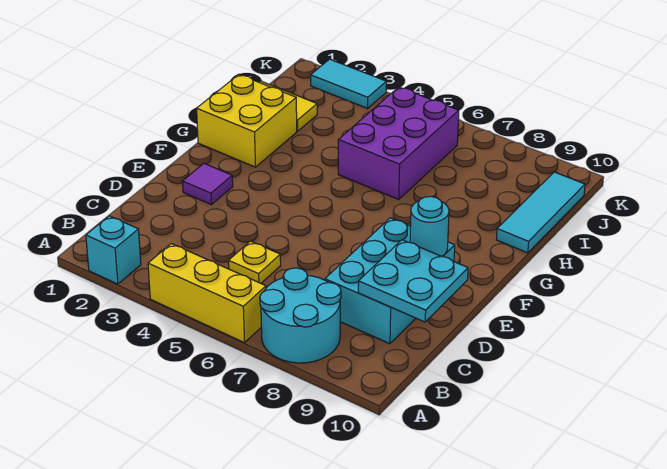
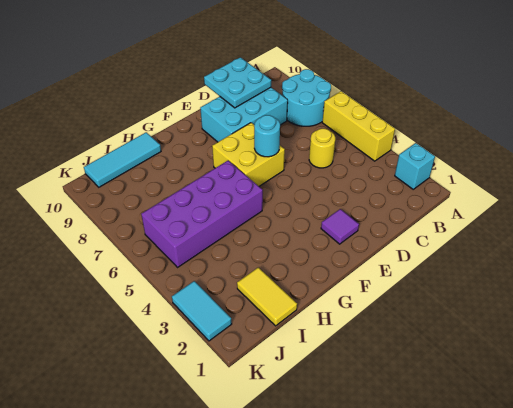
yellow 1x1 plate [229,241,281,283] -> yellow 1x1 round brick [309,128,335,168]
cyan 1x1 round brick [410,196,449,256] -> cyan 1x1 round brick moved to [254,115,280,157]
yellow 2x2 brick [197,75,297,167] -> yellow 2x2 brick moved to [212,123,285,186]
purple 2x3 brick [338,87,459,199] -> purple 2x4 brick [141,161,263,267]

